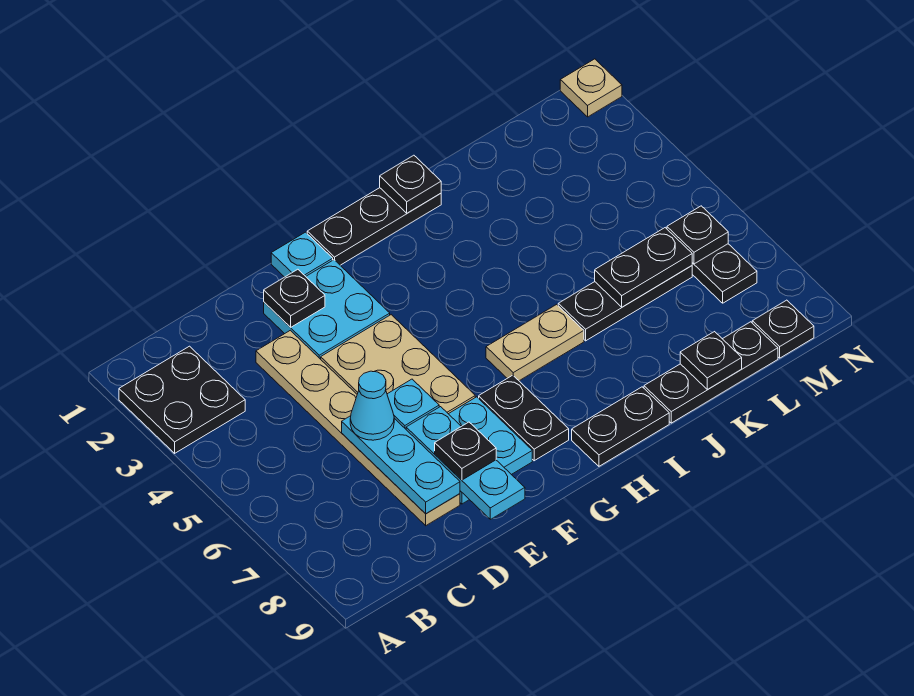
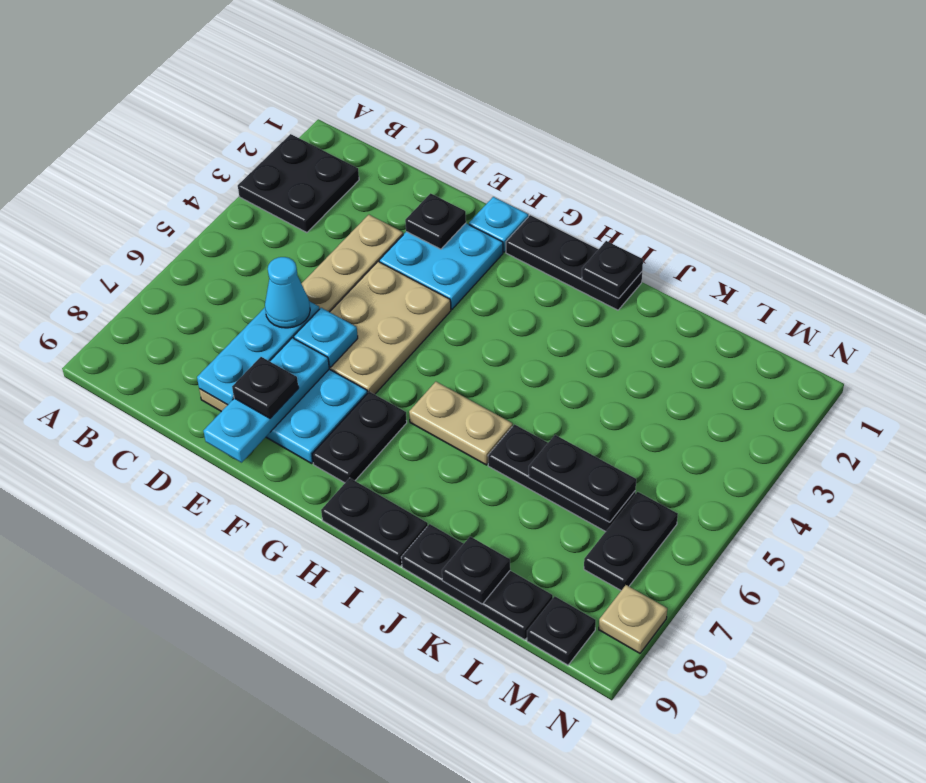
black 1x1 plate [667,206,728,264] -> none
tan 1x1 plate [560,59,622,117] -> tan 1x1 plate moved to [599,585,667,653]

